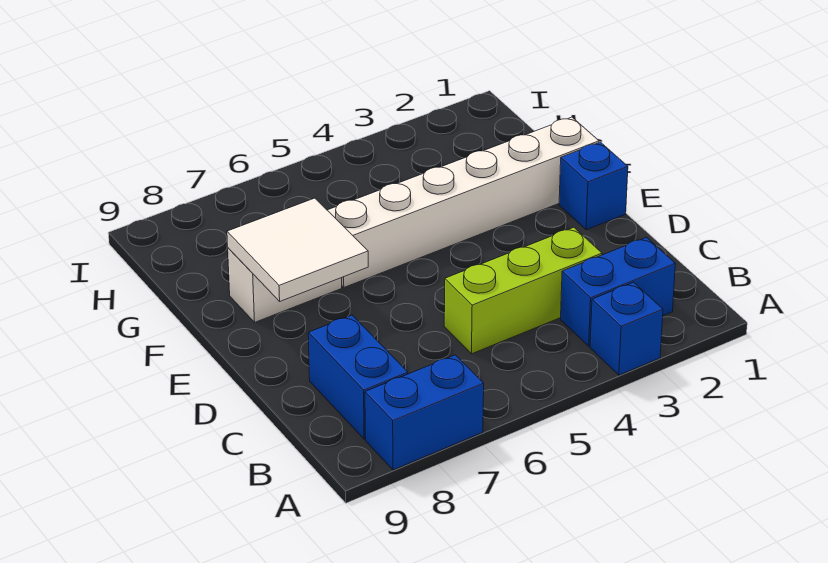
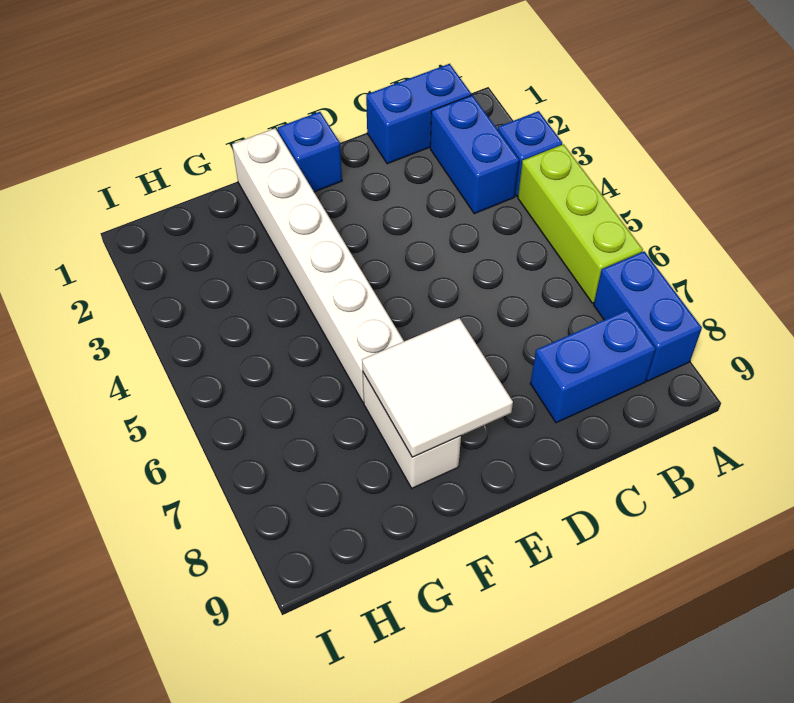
none -> blue 1x2 brick [366,64,471,164]
lime 1x3 brick [444,227,602,354] -> lime 1x3 brick moved to [518,144,643,303]

